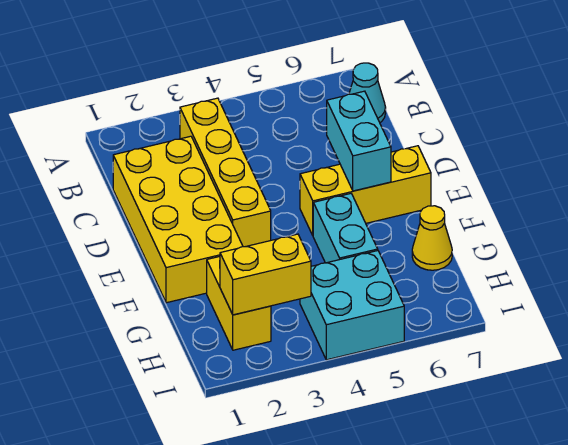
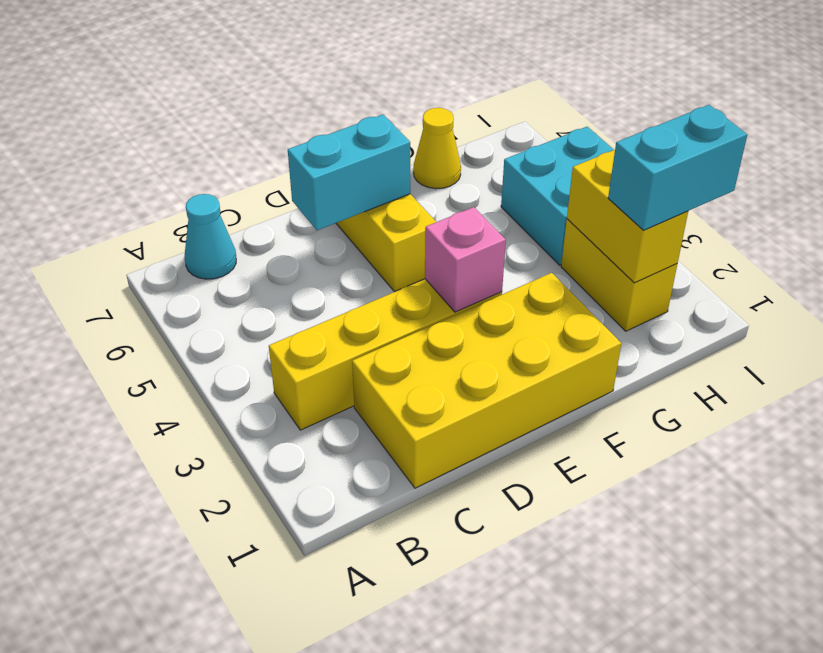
none -> pink 1x1 brick [425,207,506,312]
cyan 1x2 brick [313,194,378,263] -> cyan 1x2 brick moved to [608,105,747,230]
yellow 1x2 brick [207,256,271,350] -> yellow 1x2 brick turned to [561,219,677,331]

